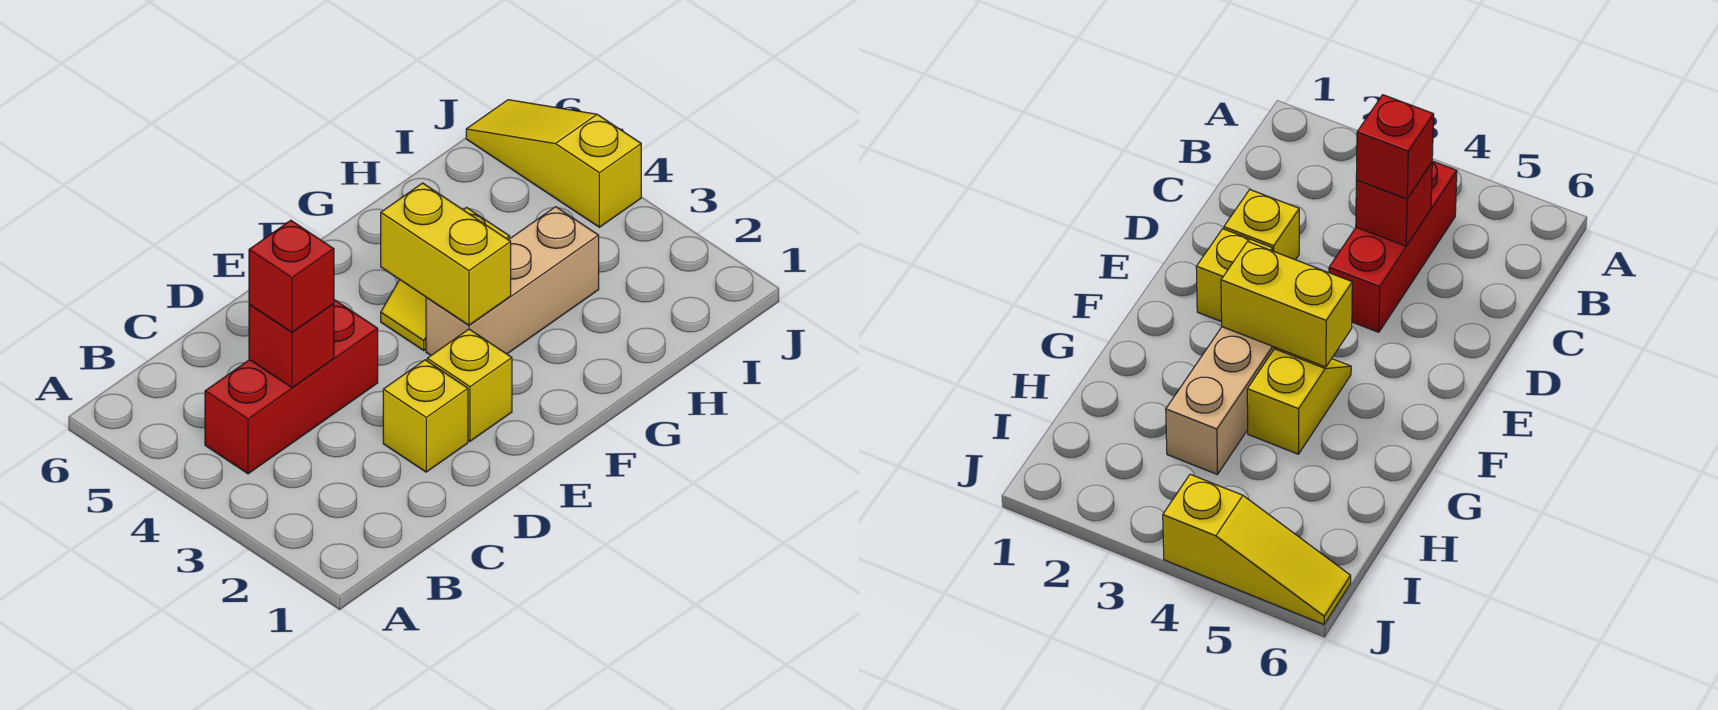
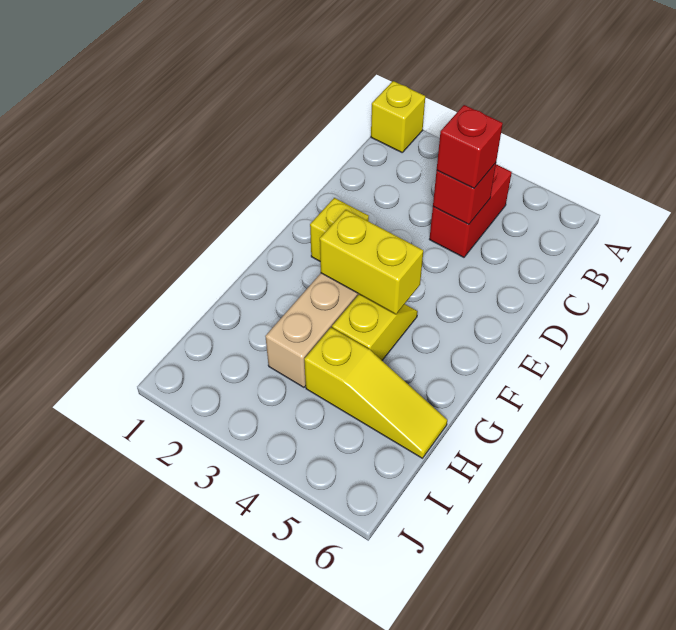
red 1x3 brick [205,300,378,474] -> red 1x2 brick [429,164,512,257]
yellow 1x1 brick [383,360,468,472] -> yellow 1x1 brick moved to [371,81,425,152]
yellow 1x3 slope [466,100,641,227] -> yellow 1x3 slope moved to [304,328,447,458]

